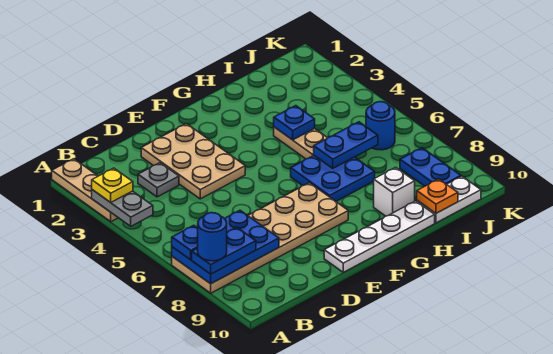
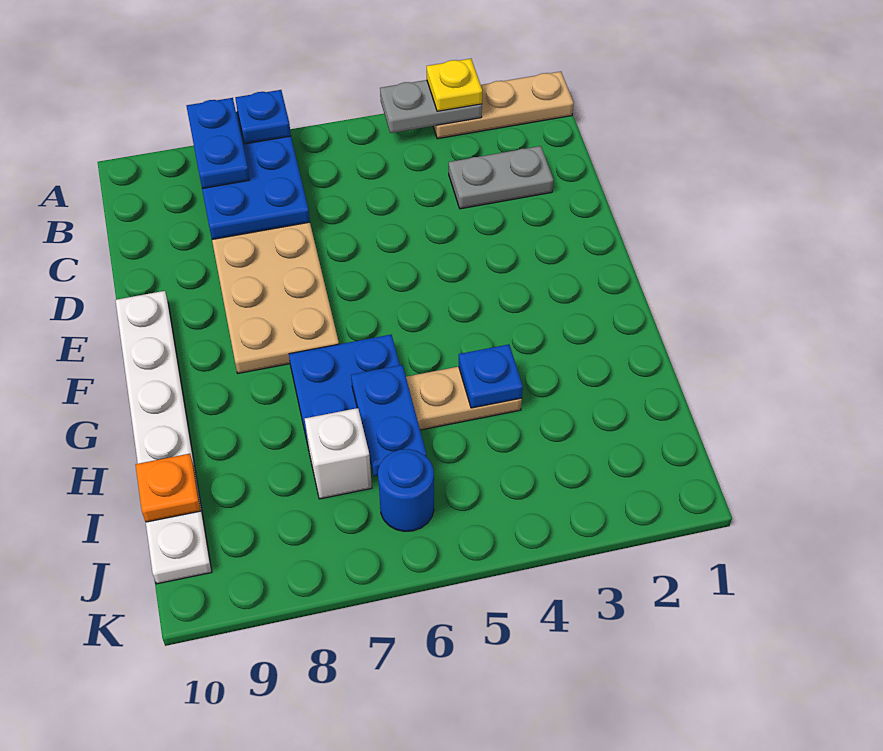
blue 1x1 round brick [198,213,227,261] -> none
grey 1x1 plate [138,163,179,197] -> grey 1x2 plate [449,146,553,209]
tan 2x3 plate [141,124,245,199] -> none
white 1x1 brick [374,167,415,216] -> white 1x1 brick moved to [305,408,372,499]
blue 1x2 plate [400,148,461,186] -> none

